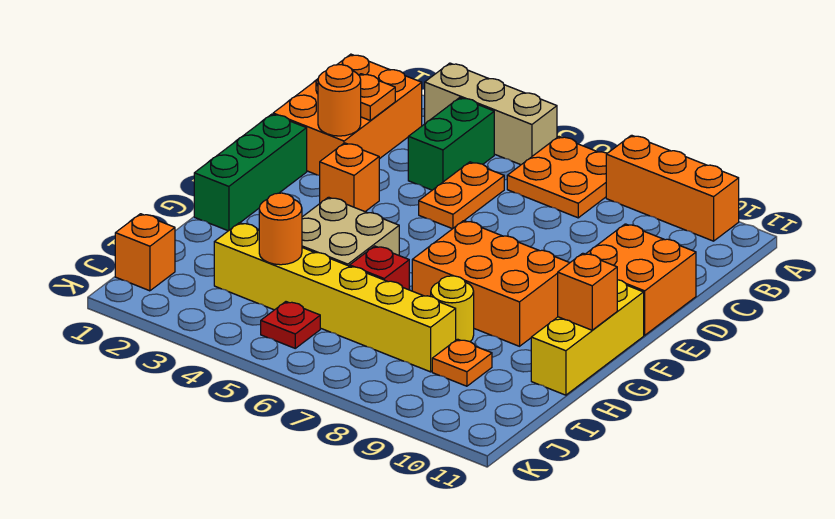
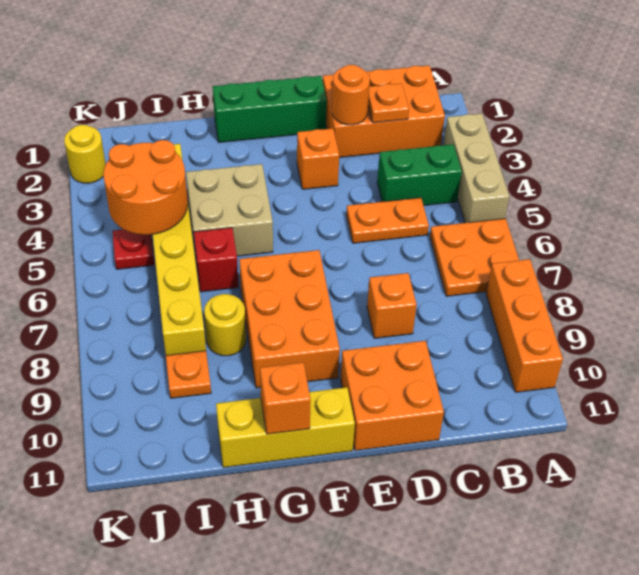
orange 1x1 round brick [259,193,302,265] -> orange 2x2 round brick [103,140,188,235]
orange 1x1 brick [115,214,175,291] -> orange 1x1 brick moved to [367,273,417,338]
none -> yellow 1x1 round brick [64,125,106,183]

